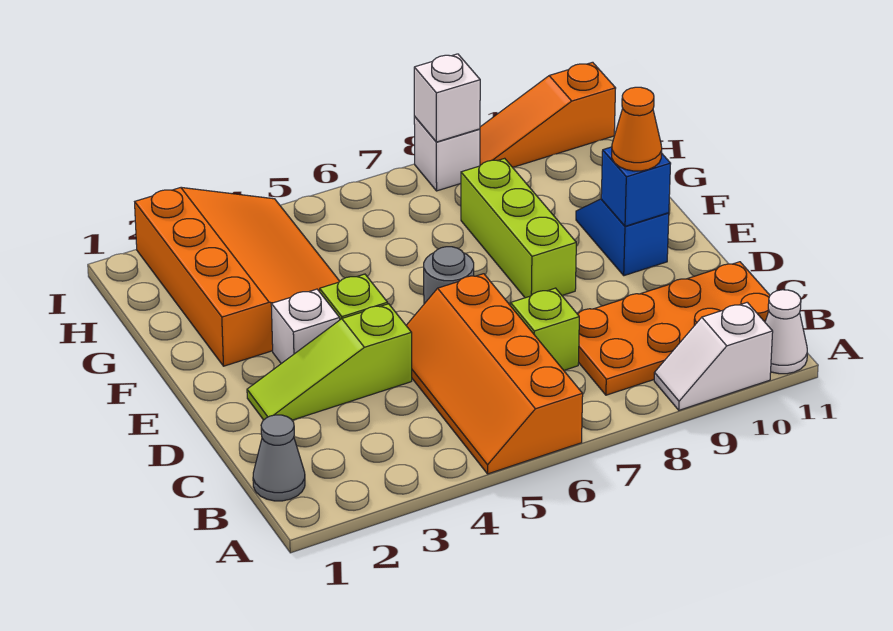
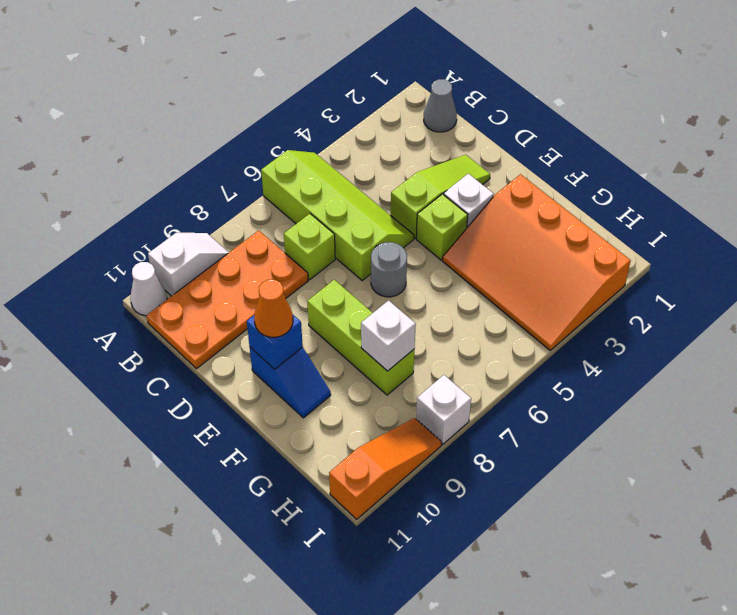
orange 2x4 slope [406,274,583,474] -> lime 2x4 slope [261,150,414,280]
white 1x1 brick [414,54,480,142] -> white 1x1 brick moved to [361,300,416,371]

